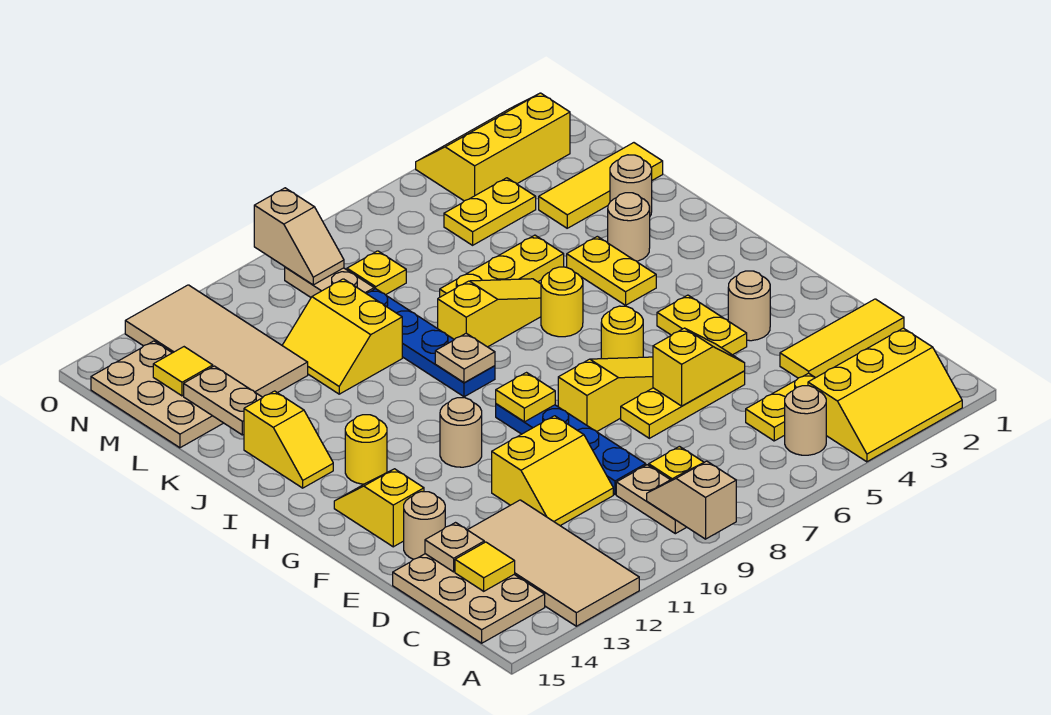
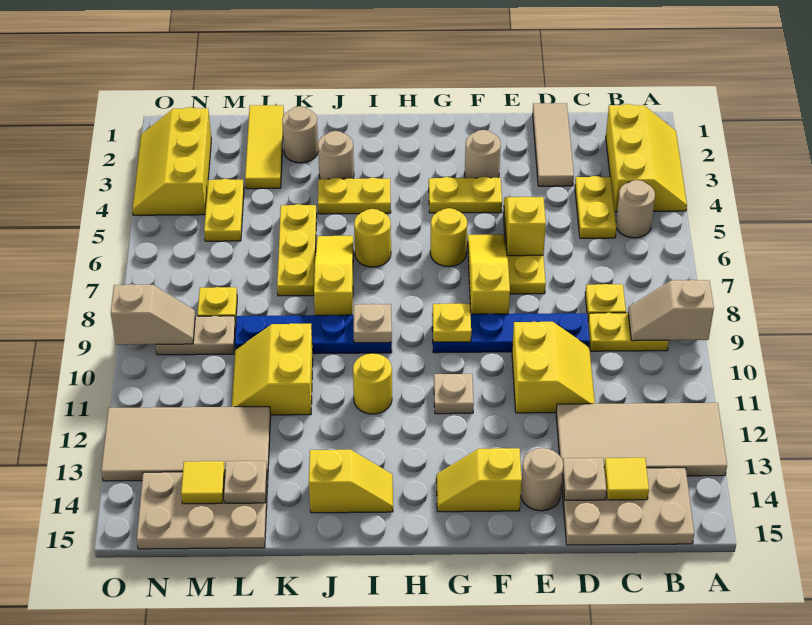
tan 1x2 plate [616,465,686,534] -> yellow 1x2 plate [588,313,669,351]
yellow 1x3 tile [780,299,904,378] -> tan 1x3 tile [533,103,574,186]
tan 1x1 round brick [440,398,482,467] -> tan 1x1 plate [434,374,474,414]
yellow 1x1 round brick [345,415,387,484] -> yellow 1x1 round brick moved to [353,353,392,414]
yellow 2x2 slope [282,279,402,394] -> yellow 2x2 slope turned to [232,323,313,415]
tan 1x2 plate [184,366,263,435] -> tan 1x1 plate [224,461,267,503]

